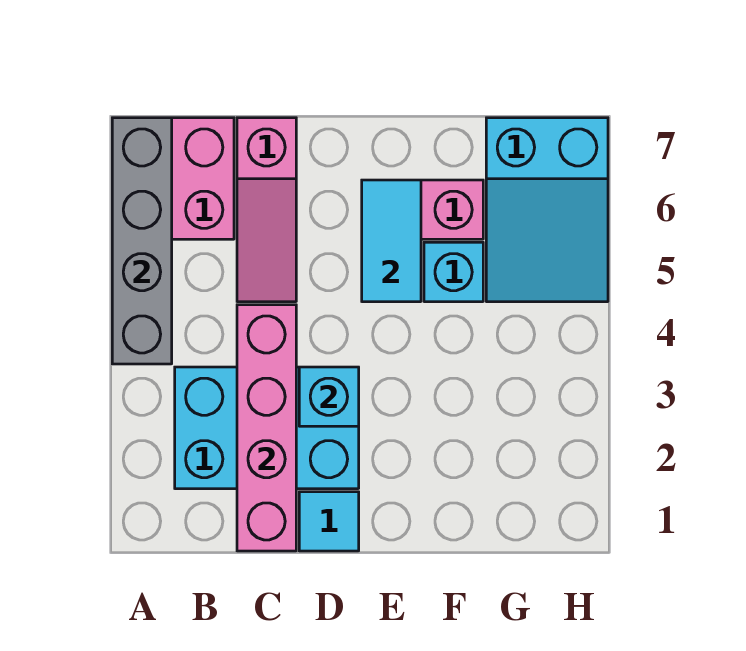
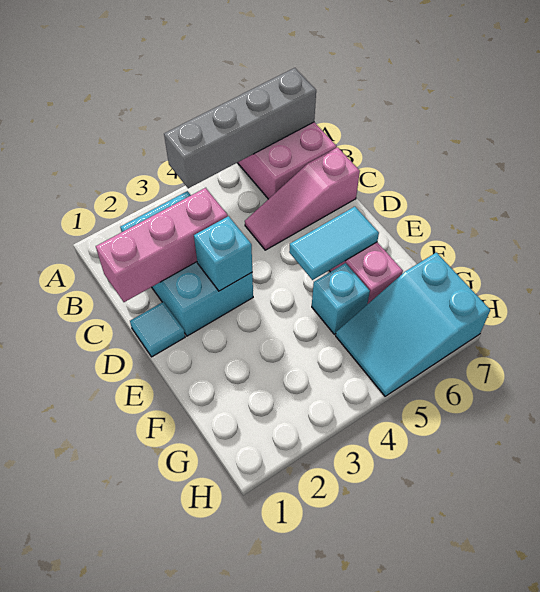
pink 1x4 brick [237,305,296,551] -> pink 1x3 brick [96,188,228,302]

